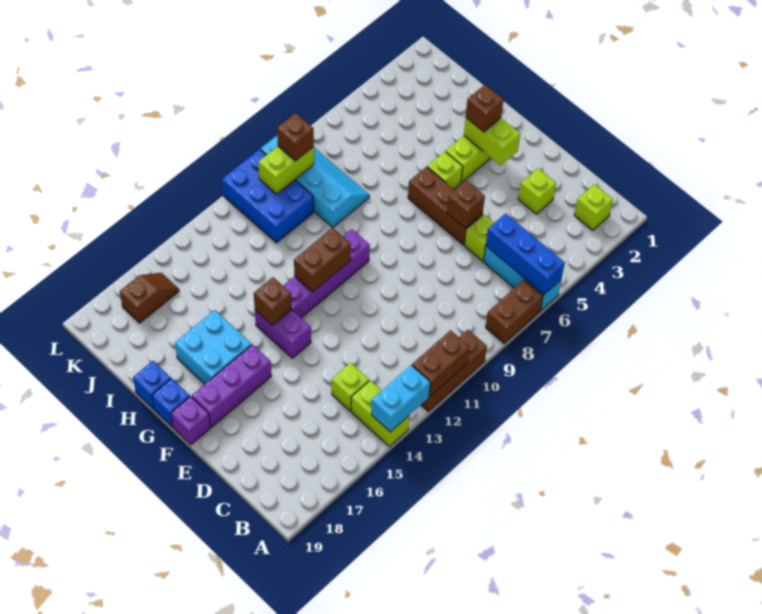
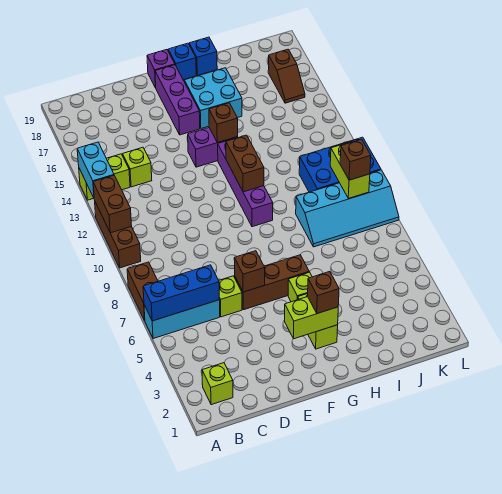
lime 1x1 brick [518,168,556,214] -> none

